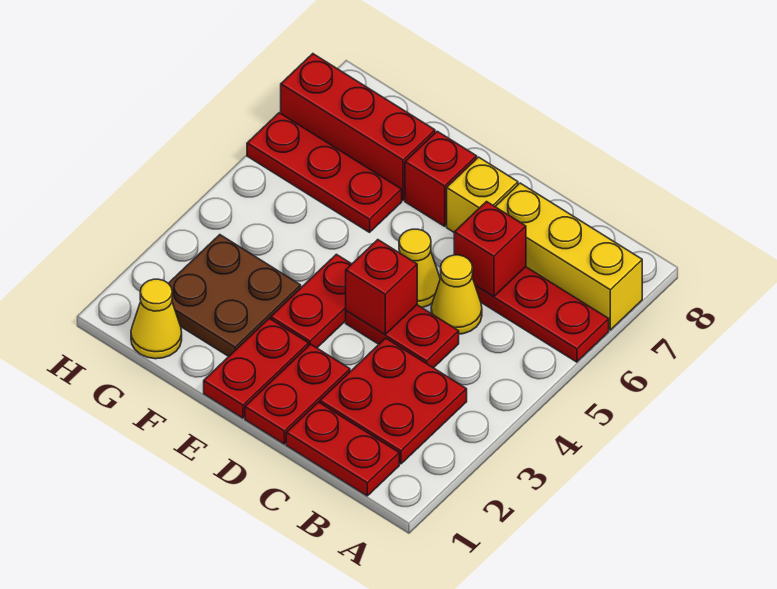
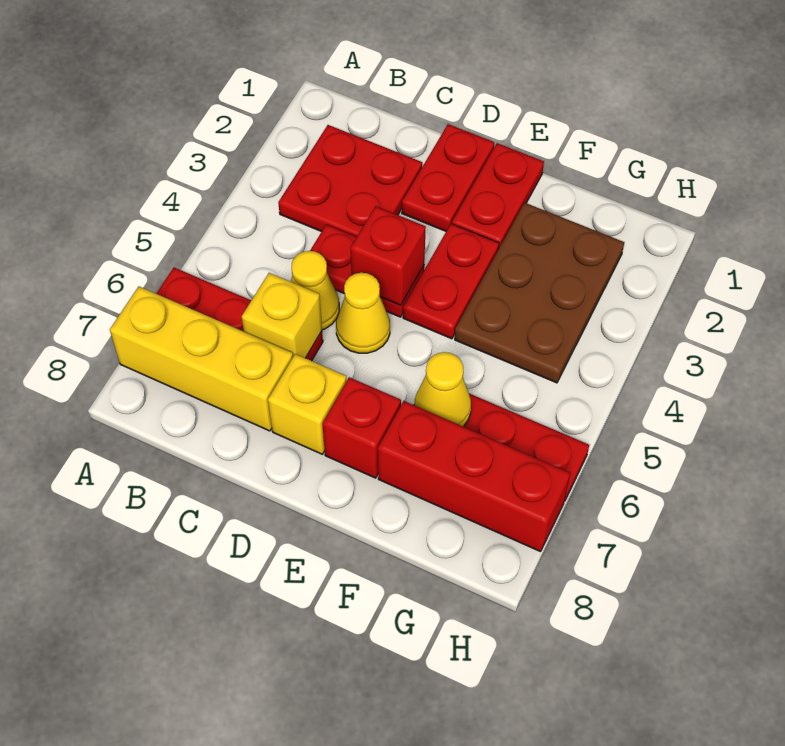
red 1x2 plate [286,402,399,496] -> none
red 1x1 brick [454,202,526,297] -> yellow 1x1 brick [242,273,322,358]
brown 2x2 plate [168,235,301,356] -> brown 2x3 plate [455,203,624,383]
yellow 1x1 cone [131,279,182,359] -> yellow 1x1 cone moved to [414,352,471,426]

